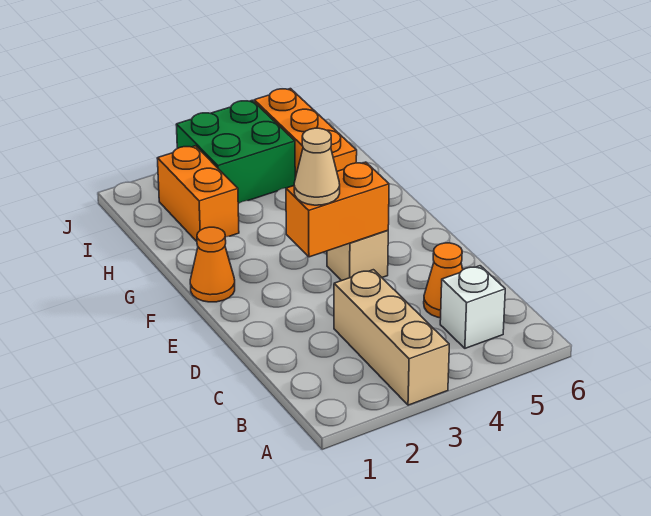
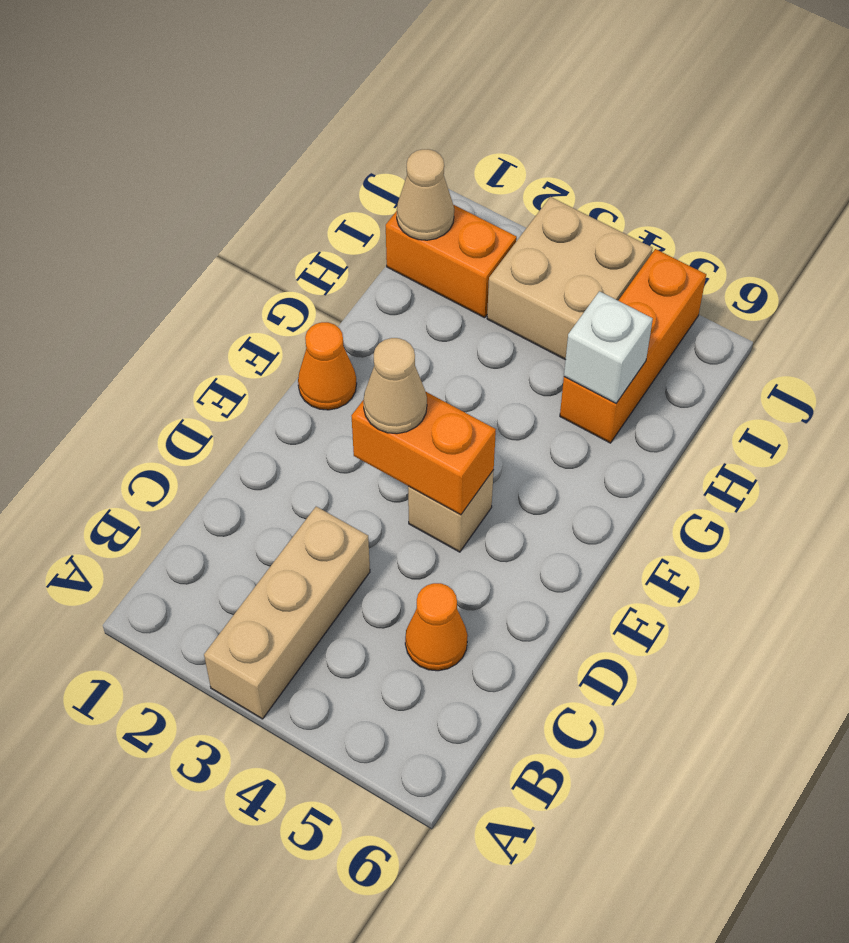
white 1x1 brick [440,266,505,348] -> white 1x1 brick moved to [564,291,653,403]
orange 1x2 brick [157,146,239,241] -> orange 1x2 brick turned to [386,205,517,318]
none -> tan 1x1 cone [397,149,454,240]
green 2x2 brick [176,100,295,204] -> tan 2x2 brick [487,197,653,360]

